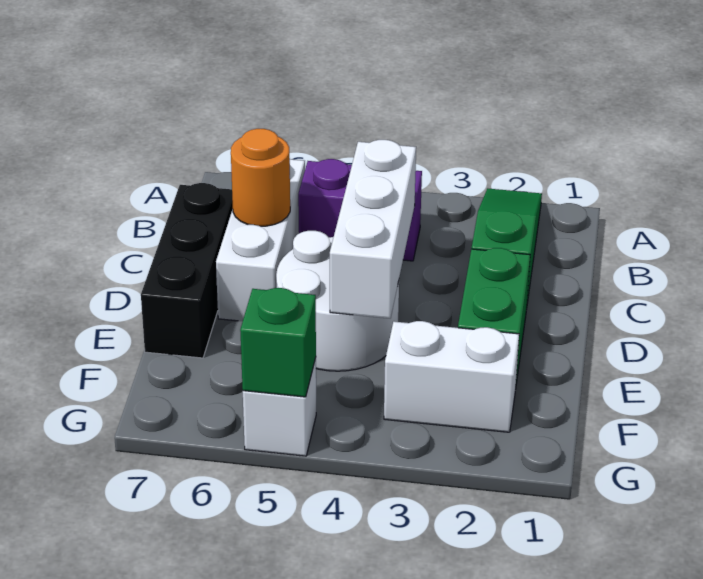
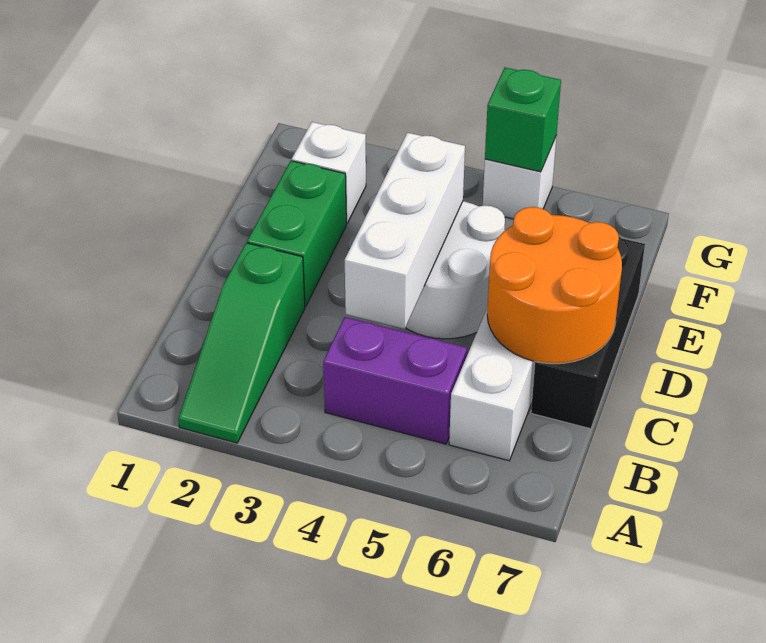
orange 1x1 round brick [231,129,290,226] -> orange 2x2 round brick [487,207,622,364]
white 1x2 brick [384,321,519,432] -> white 1x1 brick [292,122,366,223]

